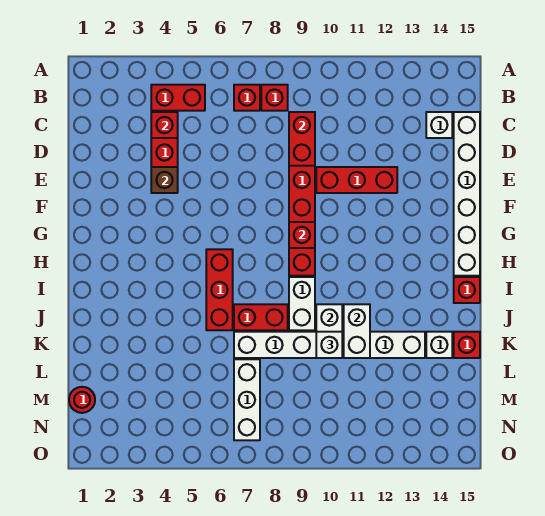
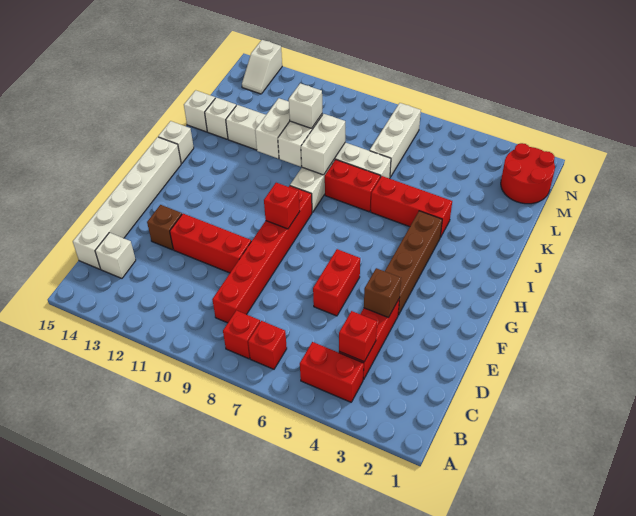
red 1x2 brick [289,112,315,166] -> red 1x2 brick moved to [313,249,360,316]
none -> brown 1x1 brick [147,205,182,250]
none -> brown 1x4 brick [385,211,442,315]
red 1x3 brick [206,249,233,330] -> red 1x3 brick turned to [371,176,452,238]
red 1x1 brick [454,277,480,303] -> white 1x1 brick [158,121,194,164]
none -> white 1x2 brick [301,114,345,175]
red 1x1 brick [454,332,480,358] -> white 1x1 brick [184,90,215,132]
red 1x1 round brick [69,387,95,413] -> red 2x2 round brick [501,143,555,204]
none -> white 1x2 slope [242,40,282,94]

